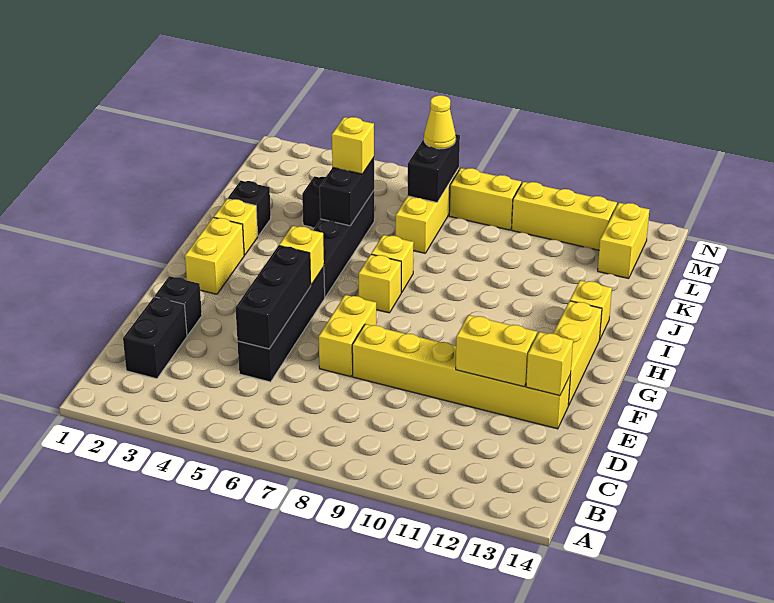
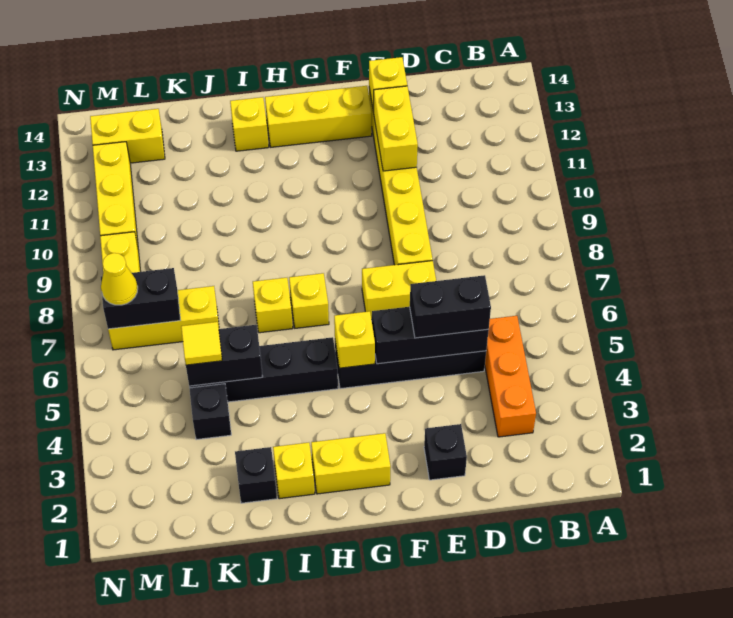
black 1x2 brick [123,297,187,379] -> black 1x2 brick moved to [410,275,491,338]
none -> orange 1x3 brick [485,316,536,437]
yellow 1x1 brick [332,117,374,174] -> yellow 1x1 tile [181,322,222,365]

